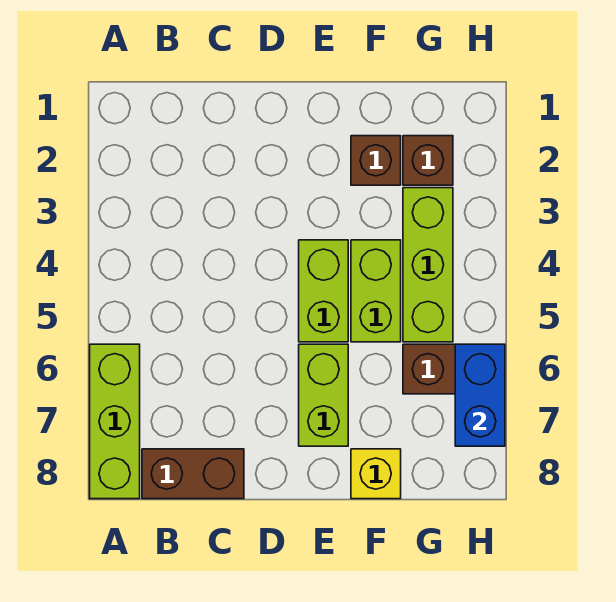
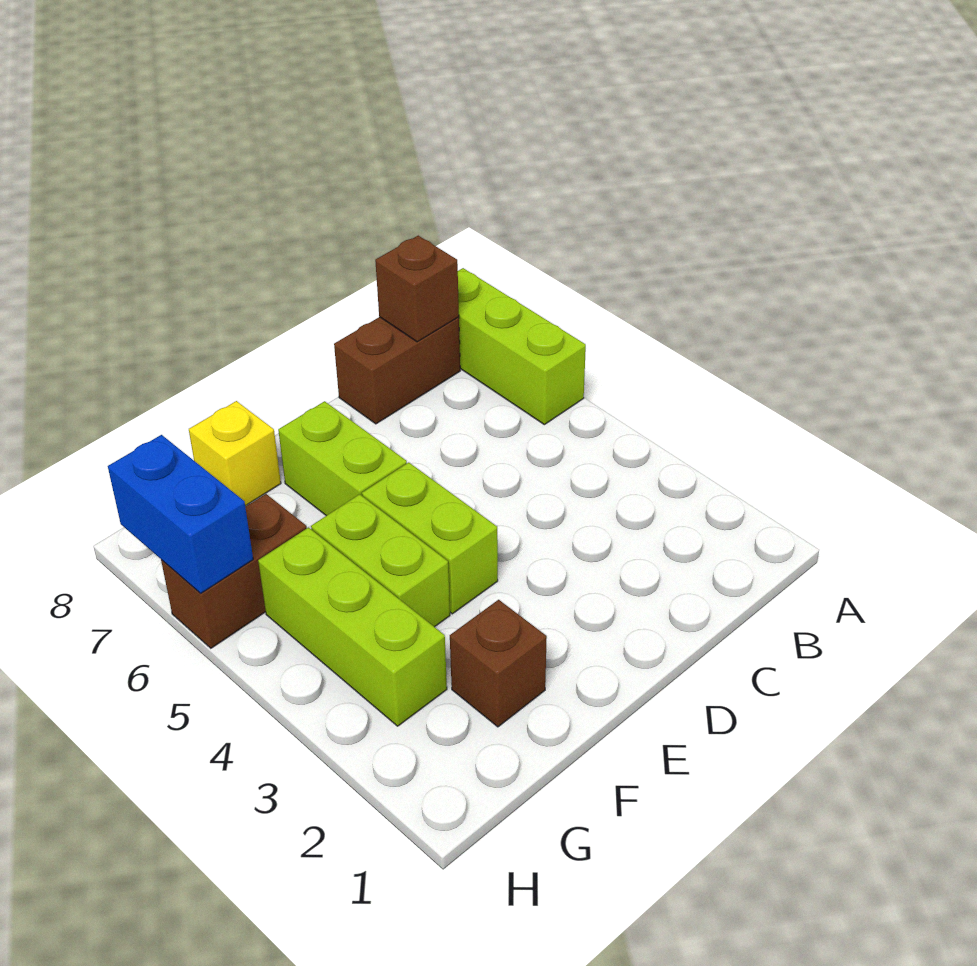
brown 1x1 brick [403,136,453,185] -> brown 1x1 brick moved to [375,236,459,342]

